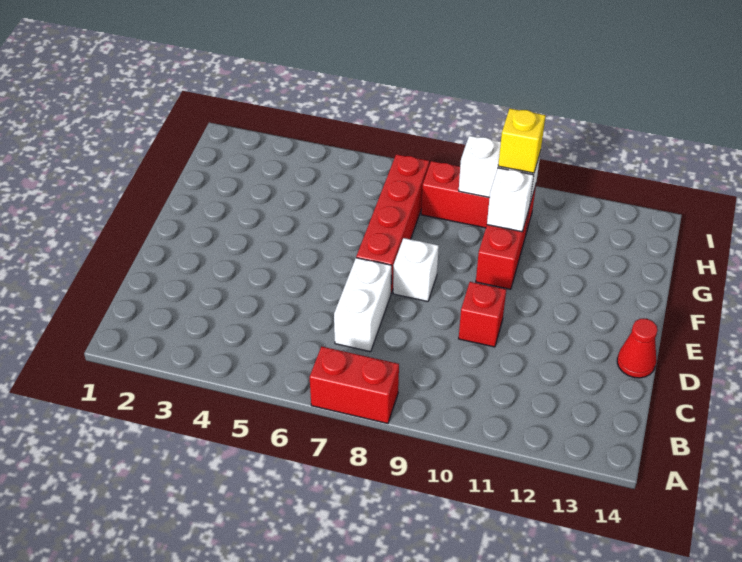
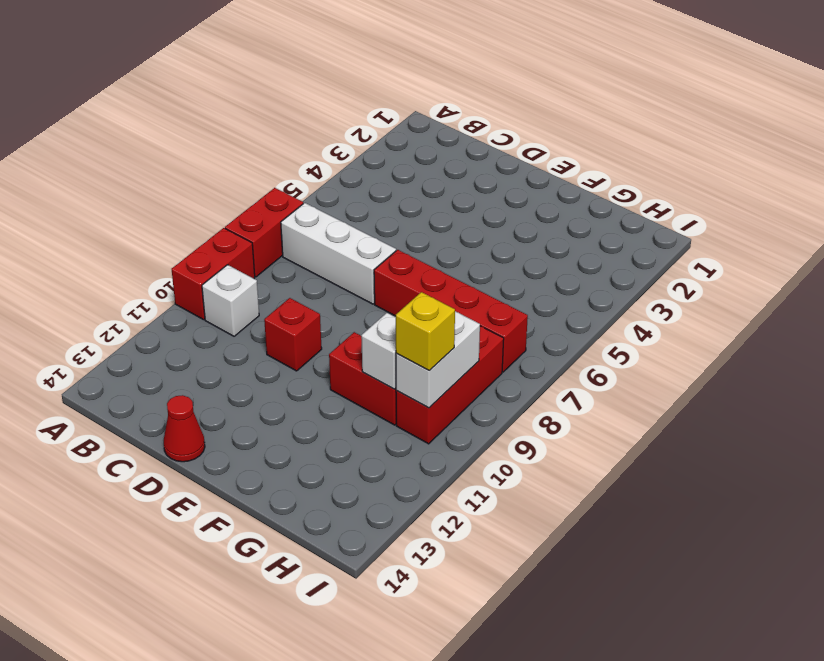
none -> red 1x2 brick [172,228,255,320]
white 1x2 brick [334,258,391,352] -> white 1x3 brick [281,203,396,304]
white 1x1 brick [393,238,439,301] -> white 1x1 brick moved to [202,265,259,336]

